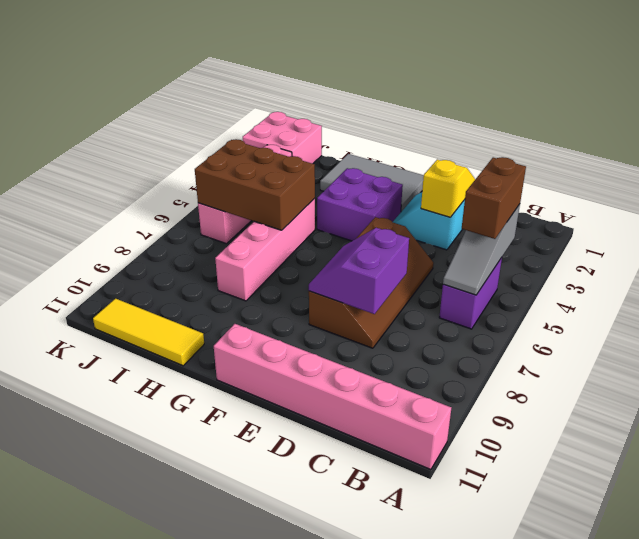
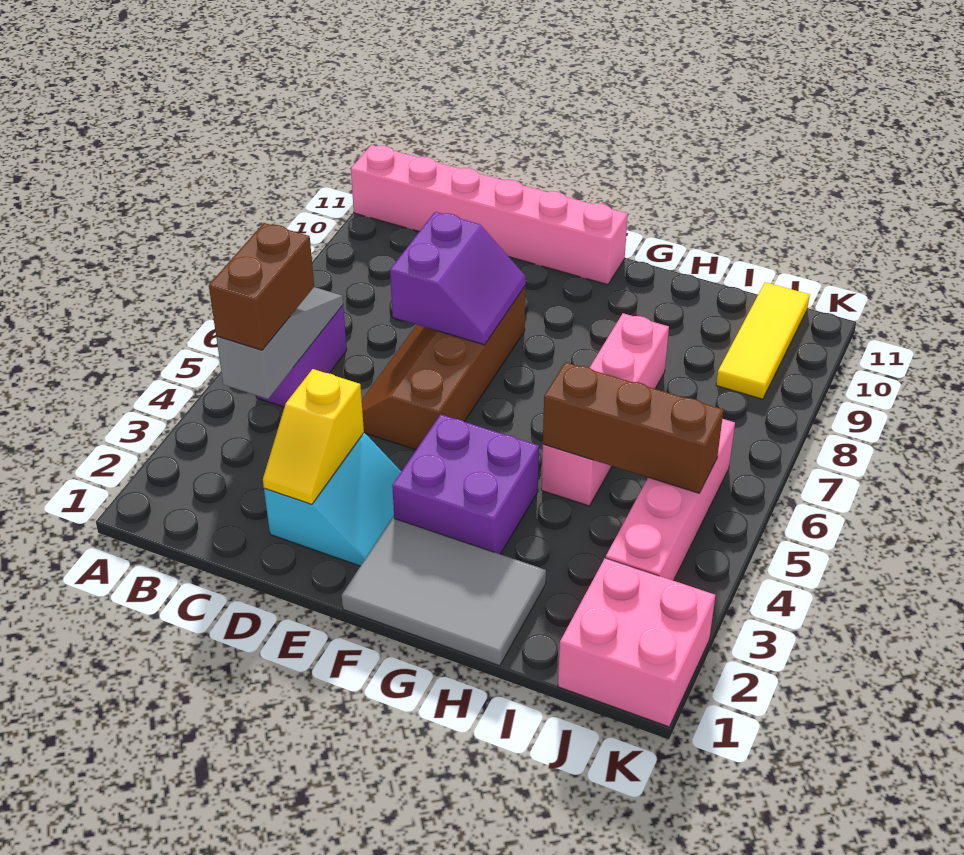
brown 2x3 brick [195,139,315,230] -> brown 1x3 brick [543,362,724,493]
yellow 1x3 tile [93,299,204,366] -> yellow 1x3 tile turned to [716,282,810,399]

